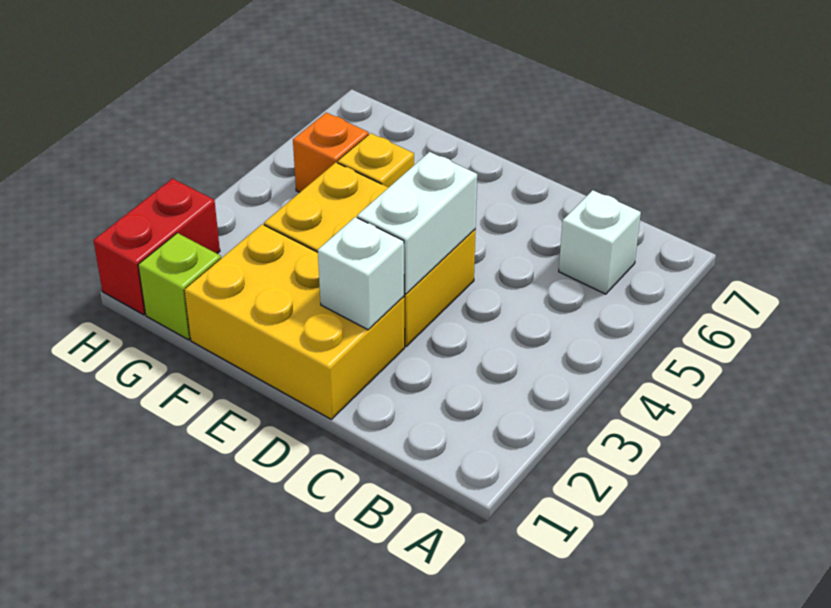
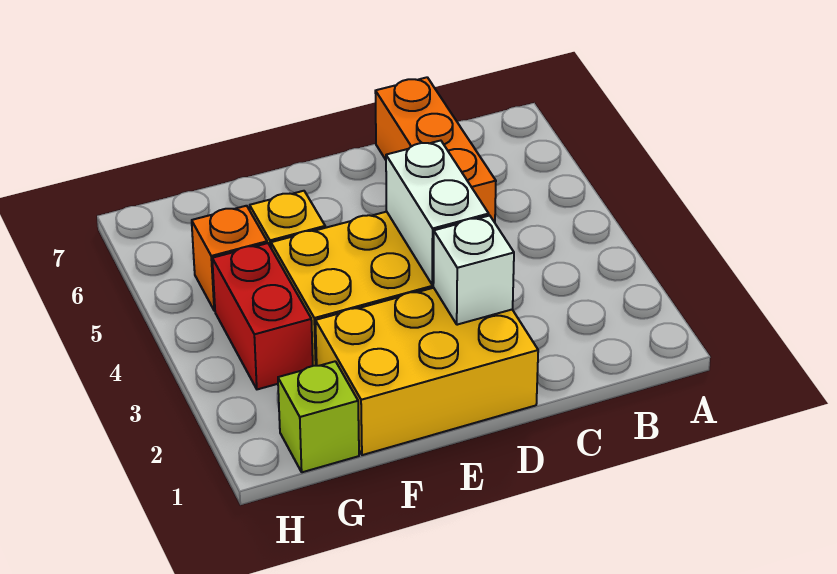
white 1x1 brick [559,190,641,294] -> none
none -> orange 1x3 brick [375,77,496,222]
red 1x2 brick [94,179,220,315] -> red 1x2 brick moved to [212,243,313,389]

